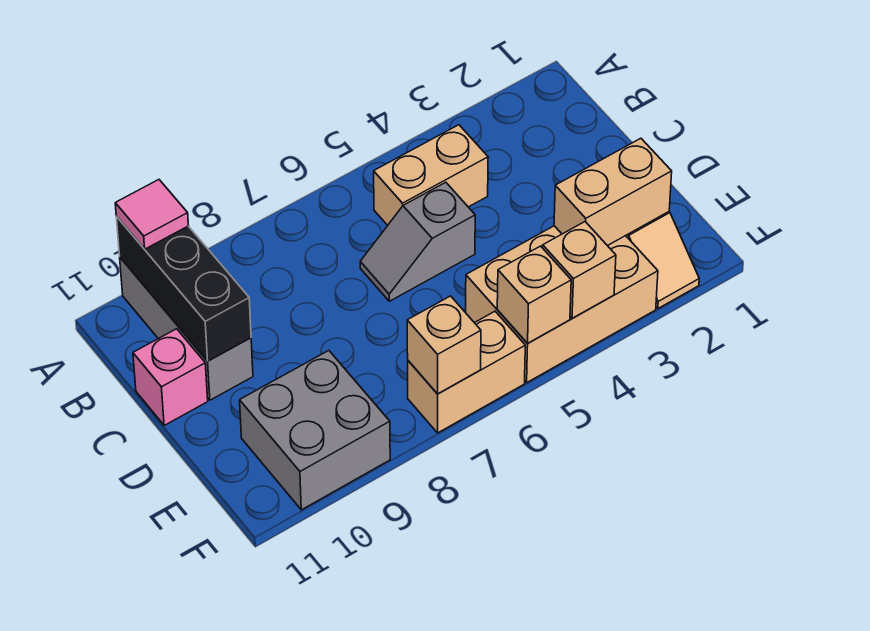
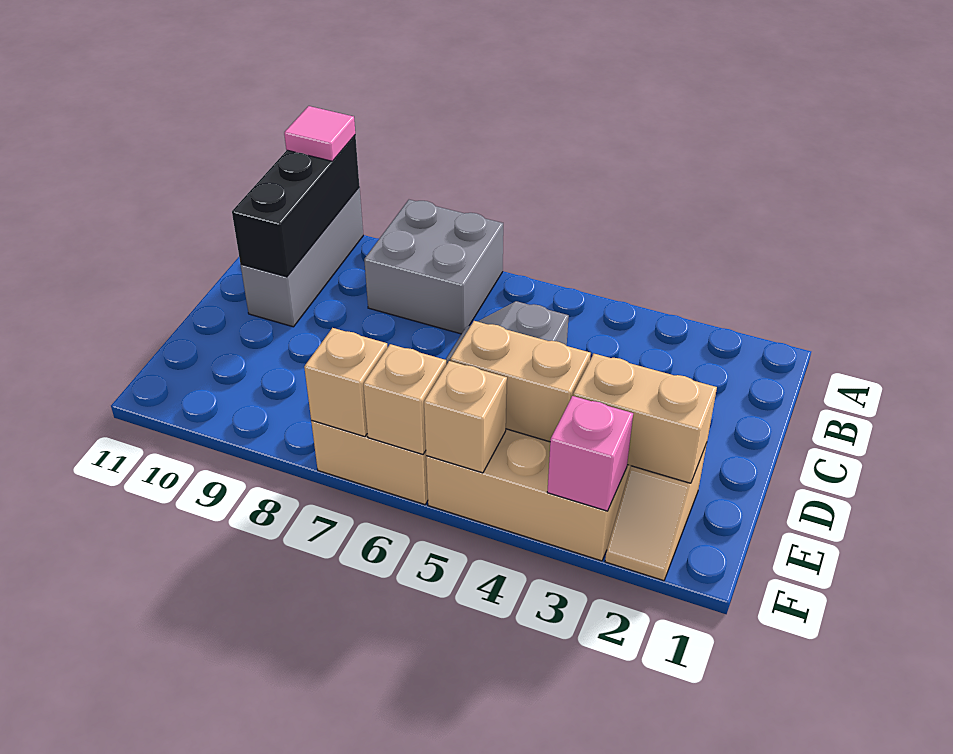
tan 1x2 brick [374,125,488,225] -> tan 1x2 brick moved to [450,321,591,442]
pink 1x1 brick [133,329,208,425] -> pink 1x1 brick moved to [547,396,633,511]
grey 2x2 brick [240,351,390,510] -> grey 2x2 brick moved to [364,200,503,334]
tan 1x1 brick [543,222,616,318] -> tan 1x1 brick moved to [363,344,446,454]

